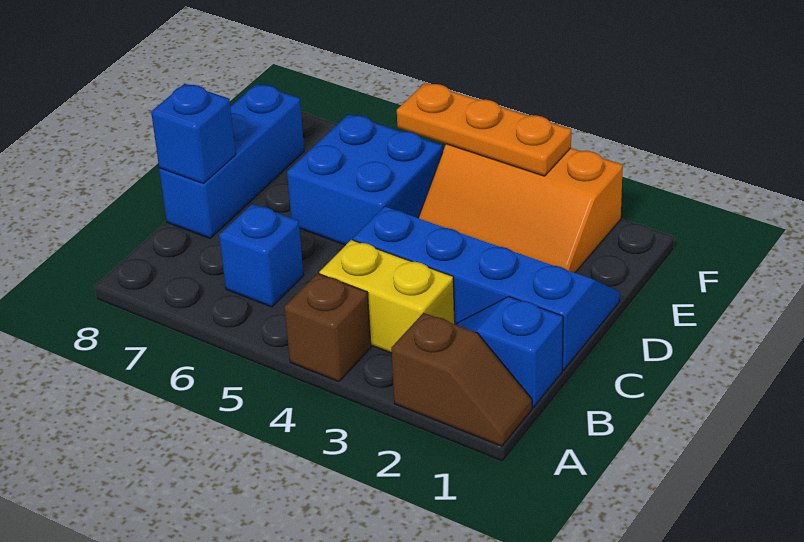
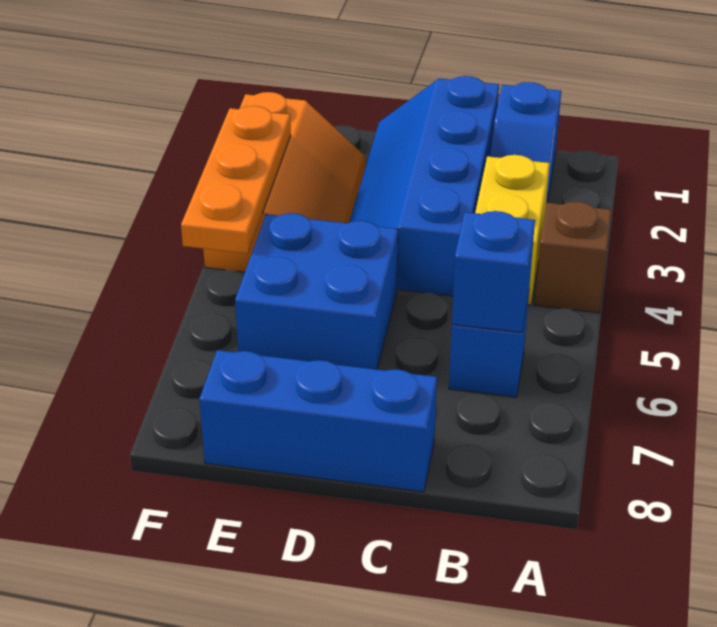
brown 1x2 slope [391,313,532,446] -> none
blue 1x1 brick [151,84,236,183] -> blue 1x1 brick moved to [452,211,535,333]

